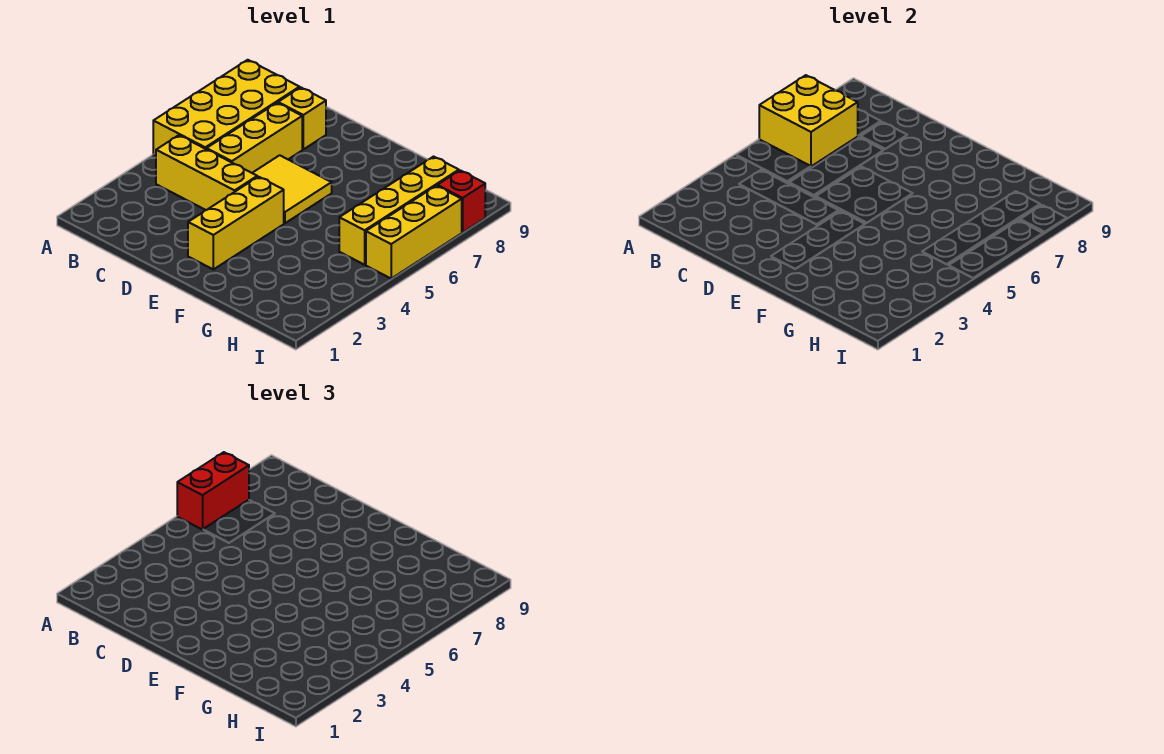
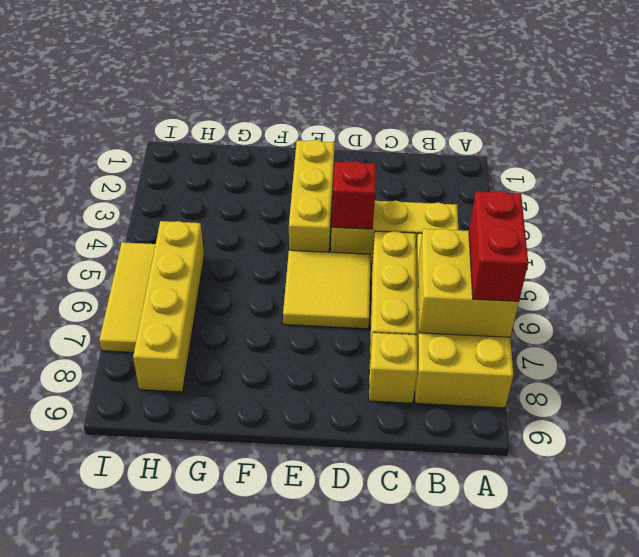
yellow 1x3 brick [366,186,462,278] -> yellow 1x3 tile [99,242,156,352]
red 1x1 brick [437,170,485,232] -> red 1x1 brick moved to [332,161,376,229]

